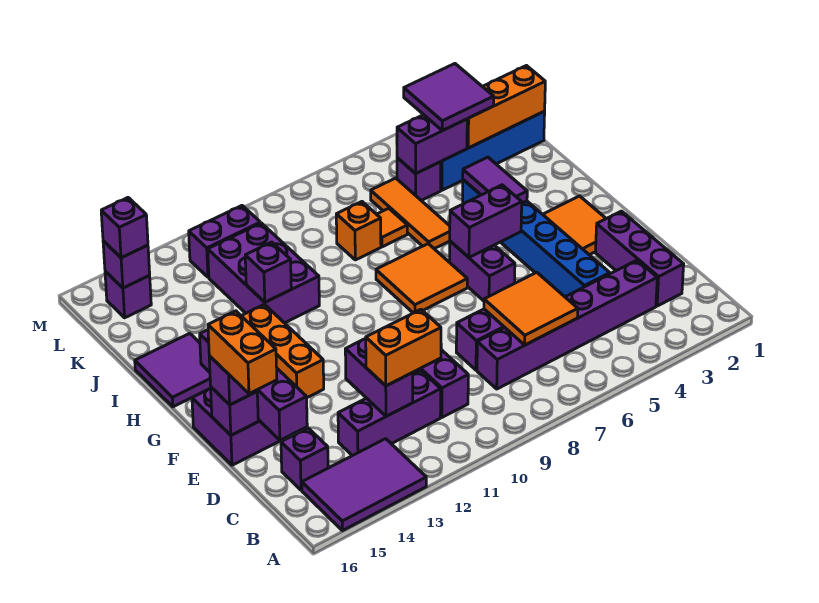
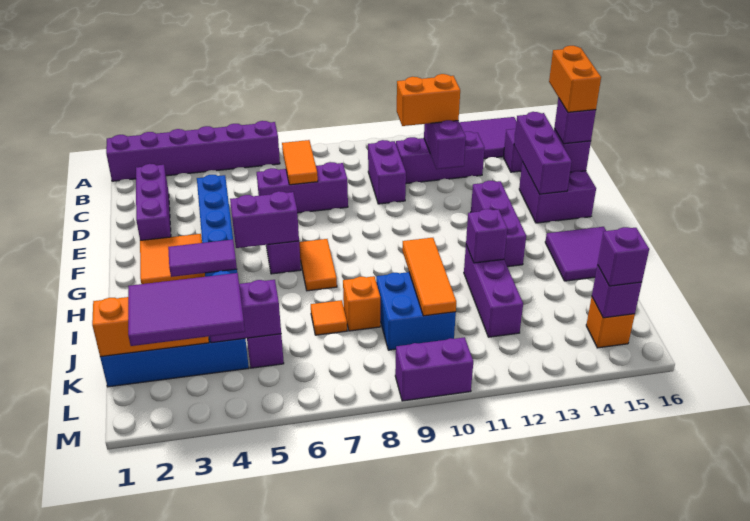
purple 1x6 brick [477,260,657,389] -> purple 1x6 brick moved to [106,121,280,181]
orange 2x2 tile [484,272,578,345] -> orange 1x2 tile [282,140,318,185]
purple 1x4 brick [200,330,307,440] -> purple 1x3 brick [514,112,572,194]
orange 1x3 brick [242,304,324,398] -> purple 1x3 brick [471,181,526,267]
orange 2x2 tile [376,244,467,313] -> orange 1x2 tile [299,239,337,291]
purple 1x2 tile [463,157,527,203] -> purple 1x2 tile turned to [168,240,237,277]
orange 1x3 tile [371,178,450,249] -> orange 1x3 tile moved to [402,238,456,316]
purple 2x3 brick [208,223,319,323] -> purple 1x3 brick [464,245,523,337]
none -> blue 2x2 brick [376,272,456,350]
purple 2x2 tile [404,64,494,131] -> purple 2x3 tile [128,273,245,346]
purple 1x2 brick [189,206,260,277] -> purple 1x2 brick moved to [395,337,473,401]
purple 1x1 brick [105,271,151,318] -> orange 1x1 brick [586,297,635,348]

